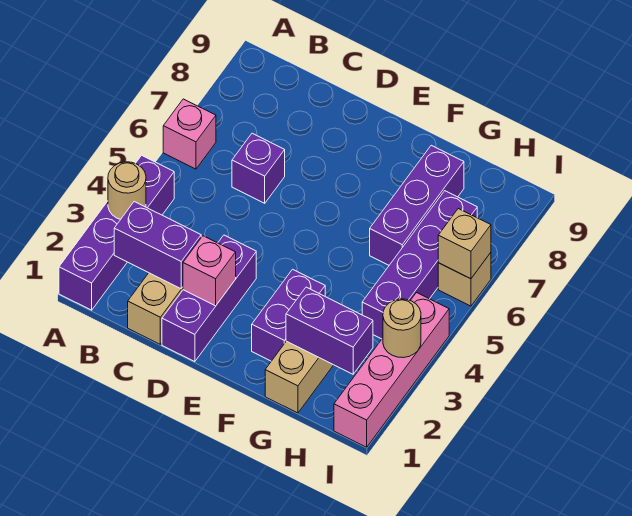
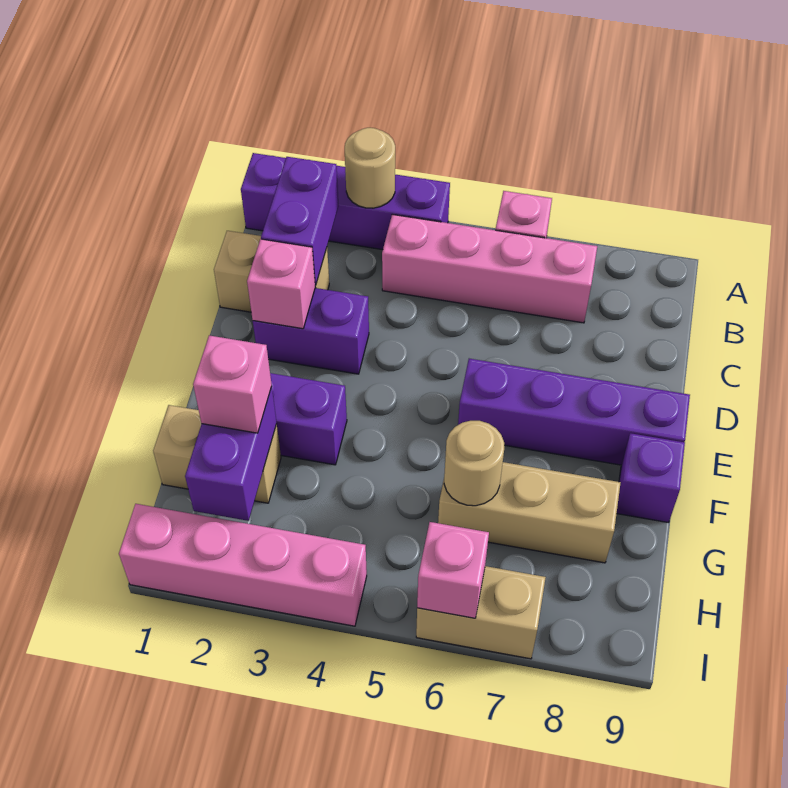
none -> pink 1x4 brick [382,214,597,323]
purple 1x1 brick [232,133,285,203] -> purple 1x1 brick moved to [617,433,685,523]
purple 1x3 brick [162,235,256,362] -> purple 1x2 brick [253,288,369,374]
none -> pink 1x1 brick [193,335,272,433]
purple 1x3 brick [370,145,464,265] -> tan 1x3 brick [438,462,621,563]
purple 1x4 brick [362,191,477,339] -> purple 1x4 brick moved to [458,359,690,465]
tan 1x1 round brick [383,299,421,358] -> tan 1x1 round brick moved to [444,421,504,506]
tan 1x1 brick [438,253,491,306] -> tan 1x2 brick [416,566,546,659]
tan 1x1 brick [438,209,491,279] -> pink 1x1 brick [417,522,489,618]

